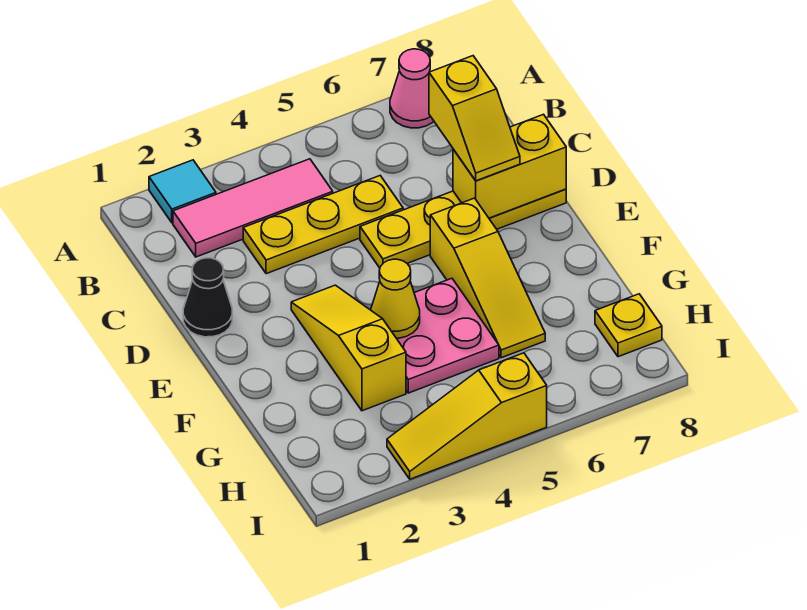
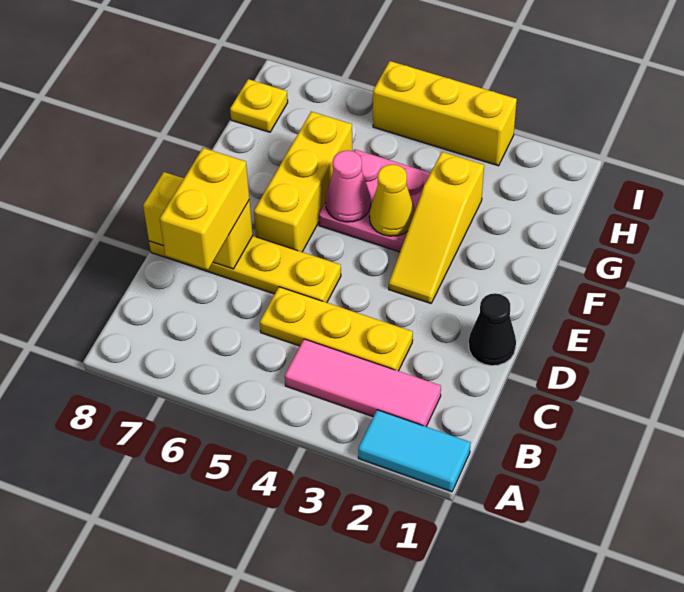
cyan 1x1 tile [149,160,216,223] -> cyan 1x2 tile [358,410,471,492]
pink 1x1 cone [390,49,434,128] -> pink 1x1 cone moved to [326,150,371,222]
yellow 1x2 slope [429,56,520,181] -> yellow 1x2 brick [160,148,249,270]
yellow 1x3 slope [430,198,545,358] -> yellow 1x3 brick [254,112,353,252]
yellow 1x3 slope [387,353,547,479] -> yellow 1x3 brick [373,61,517,166]

